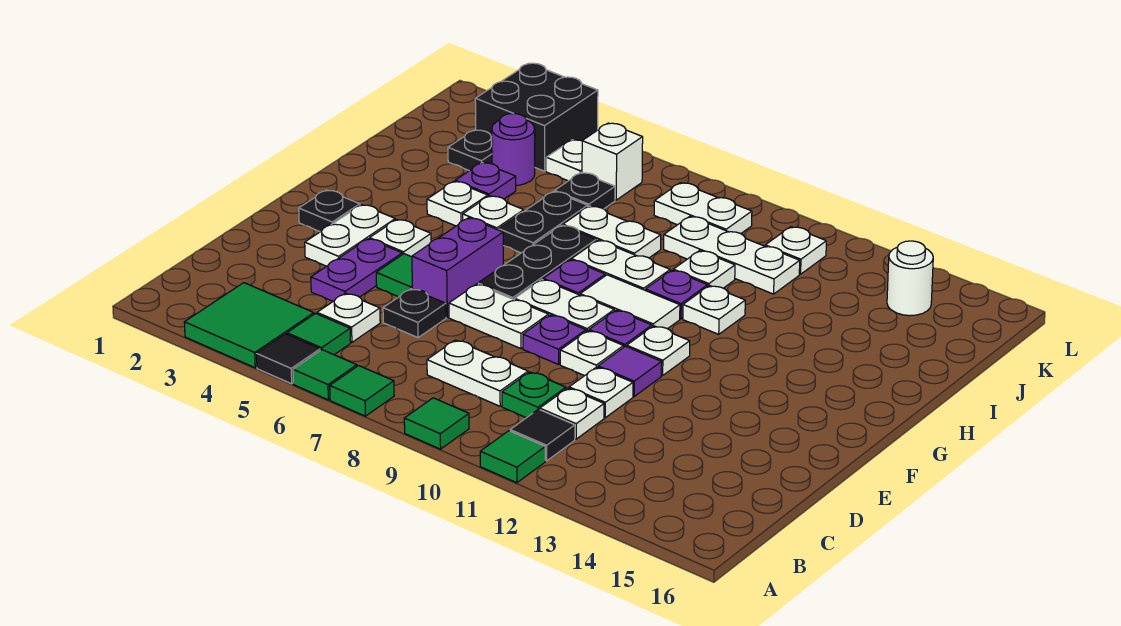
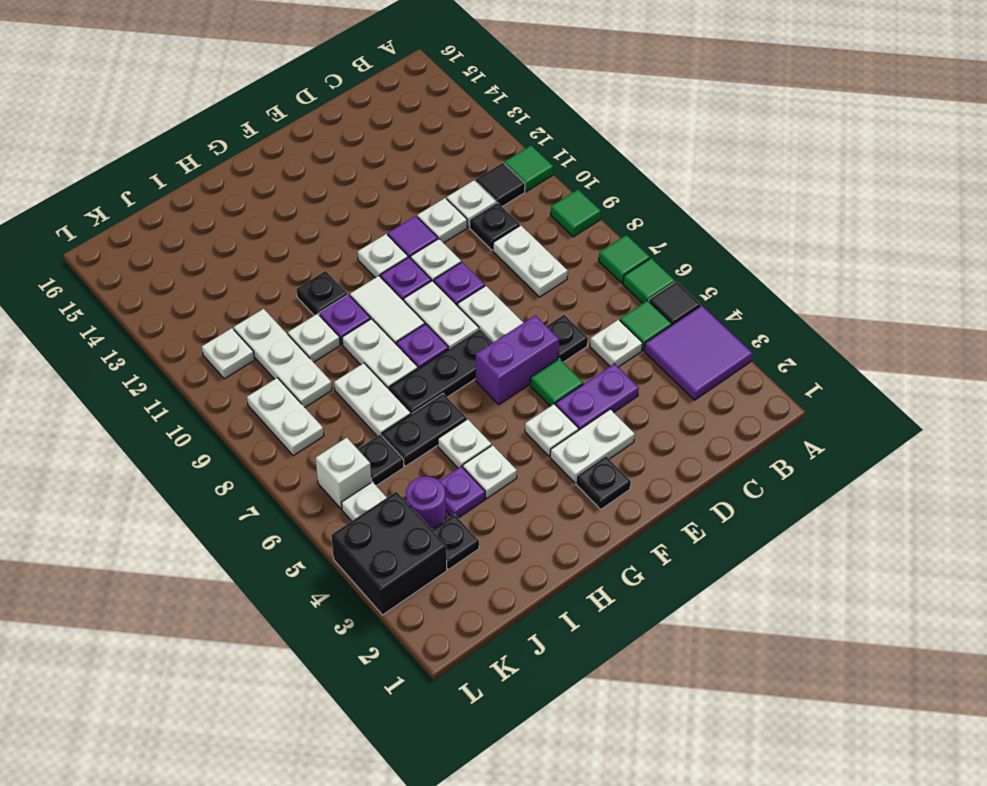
green 2x2 tile [184,283,314,368] -> purple 2x2 tile [644,305,752,400]
green 1x1 plate [502,372,566,418] -> black 1x1 plate [470,203,520,250]
white 1x1 plate [683,286,745,334] -> black 1x1 plate [296,271,347,315]
white 1x1 round brick [887,241,933,316] -> none

